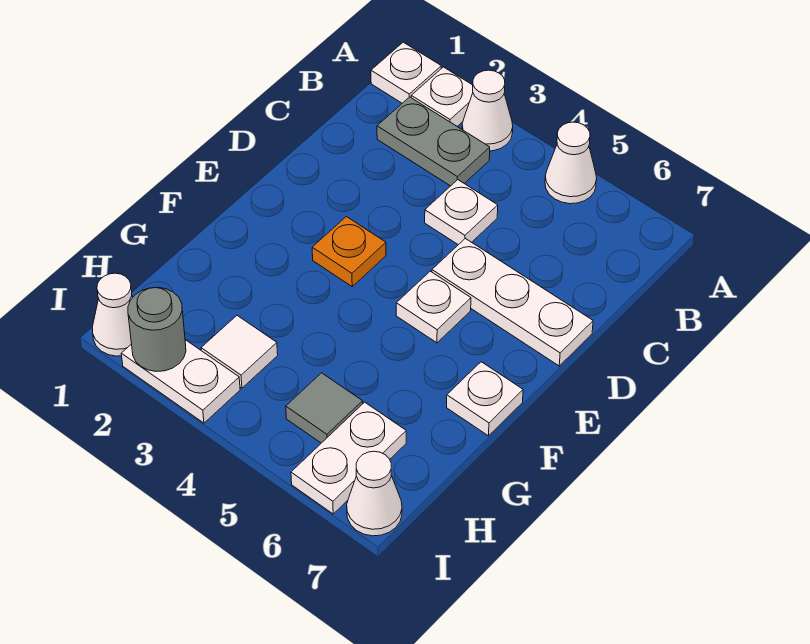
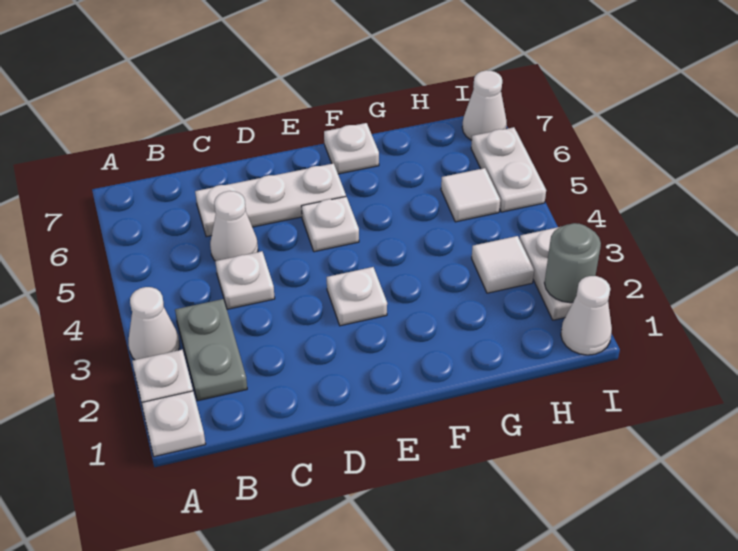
white 1x1 cone [545,122,597,204] -> white 1x1 cone moved to [210,191,258,261]
white 1x3 plate [432,239,593,366] -> white 1x3 plate turned to [195,163,346,237]
orange 1x1 plate [312,217,386,286] -> white 1x1 plate [327,267,387,326]
grey 1x1 tile [286,373,363,443] -> white 1x1 tile [441,168,500,222]
white 1x2 plate [291,402,406,514] -> white 1x2 plate turned to [471,127,546,212]

